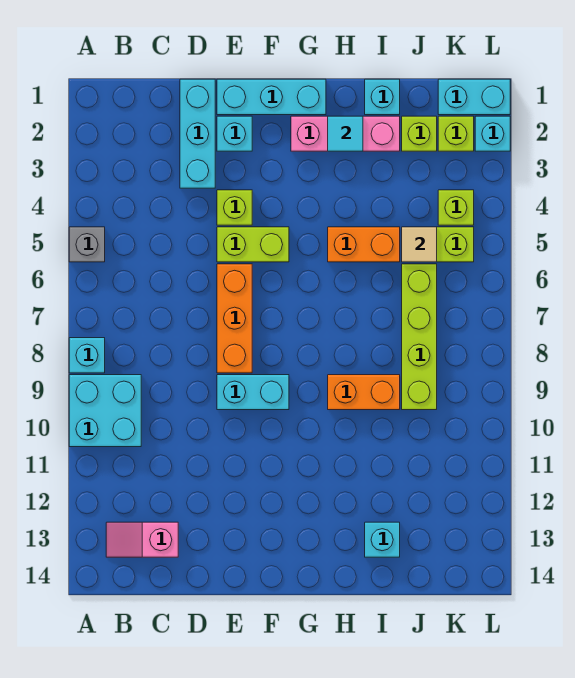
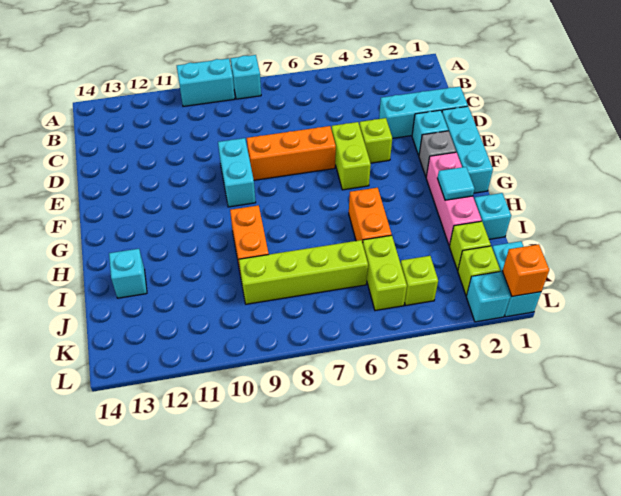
grey 1x1 brick [69,227,105,262] -> grey 1x1 brick moved to [419,131,456,176]
cyan 2x2 brick [69,375,141,447] -> cyan 1x2 brick [177,58,235,106]
pink 1x2 slope [106,522,178,557] -> none
tan 1x1 tile [402,227,437,262] -> none
none -> orange 1x1 brick [502,244,549,296]

